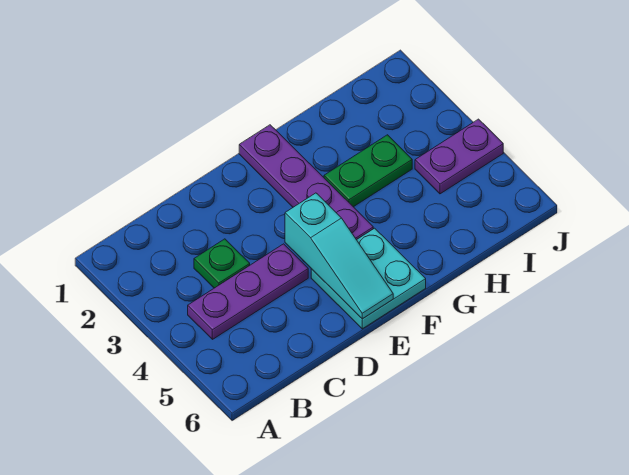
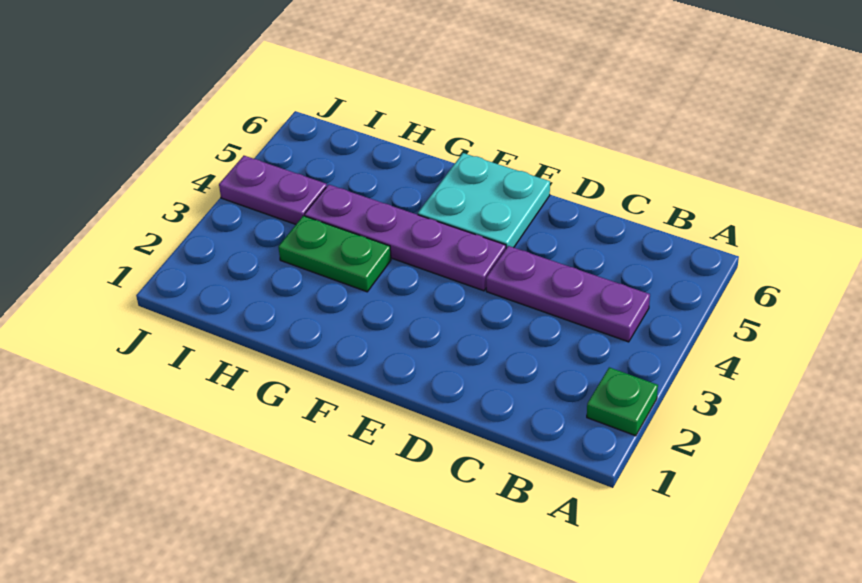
green 1x1 plate [194,239,250,288] -> green 1x1 plate moved to [587,367,658,436]
cyan 1x3 slope [285,193,393,319] -> none
purple 1x4 plate [239,125,373,240] -> purple 1x4 plate turned to [305,185,506,291]

